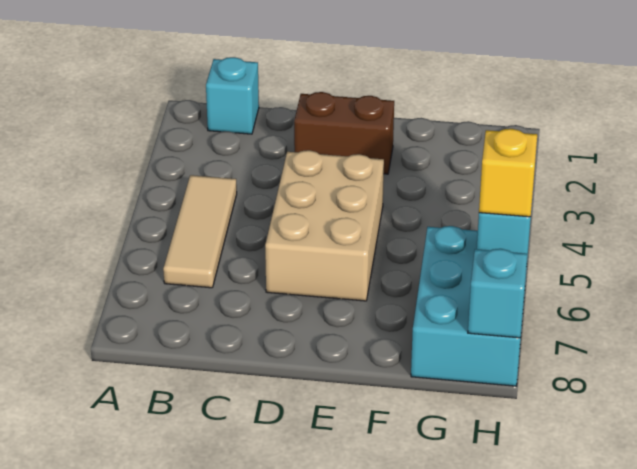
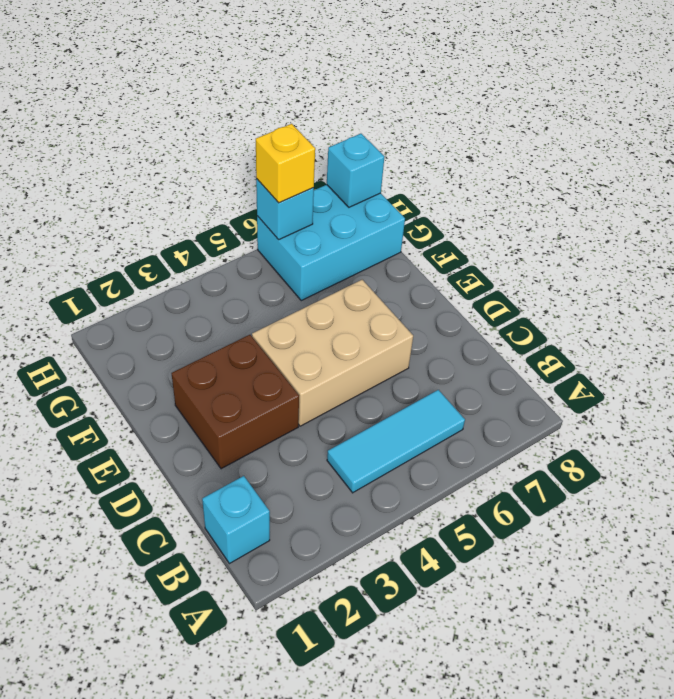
tan 1x3 tile [163,175,237,288] -> cyan 1x3 tile [327,390,465,493]
brown 1x2 brick [294,92,394,174] -> brown 2x2 brick [172,335,299,469]

